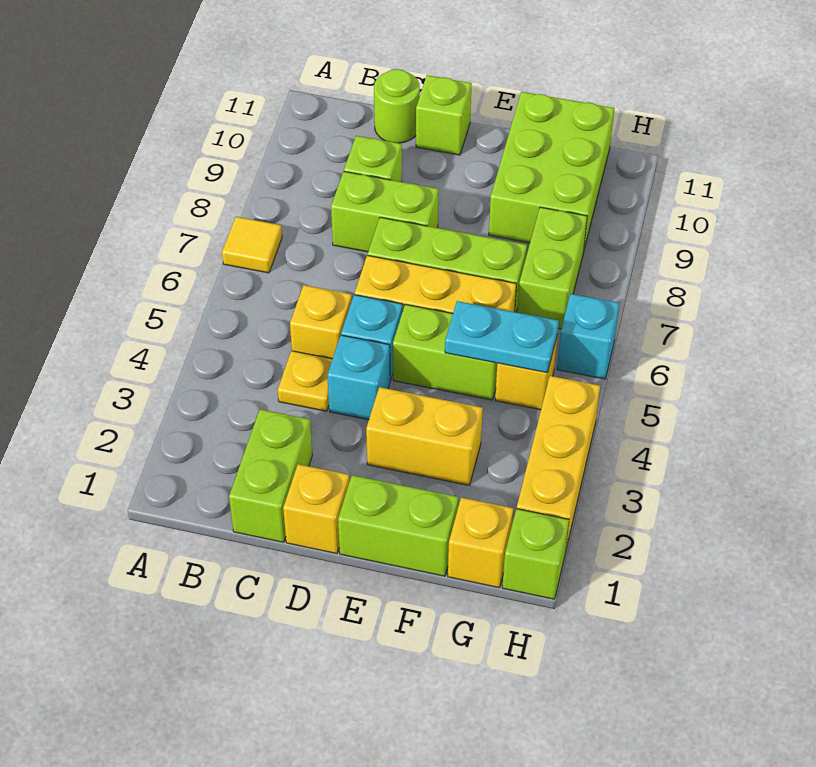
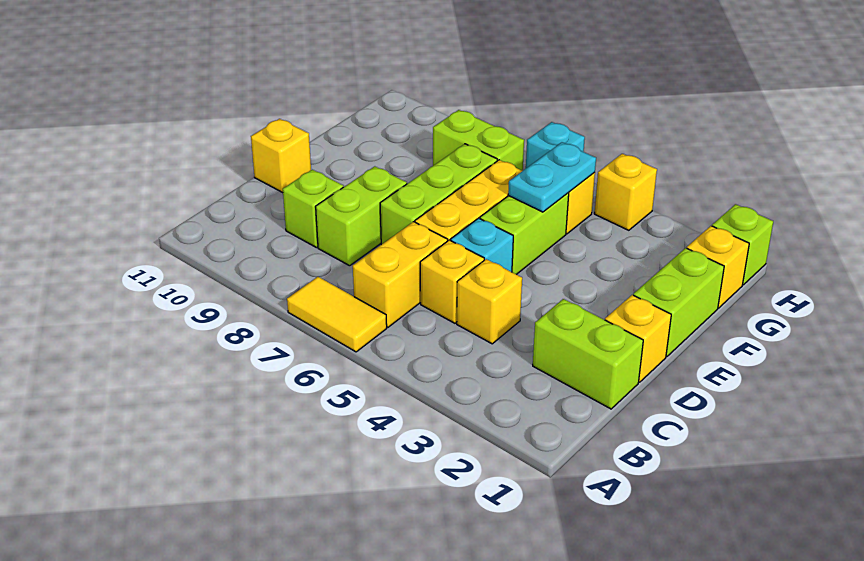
yellow 1x1 tile [222,217,282,273] -> yellow 1x2 tile [287,277,387,352]
yellow 1x1 plate [278,351,332,411] -> yellow 1x1 brick [457,259,522,344]
lime 1x1 round brick [374,69,420,143] -> none
cyan 1x1 brick [327,335,390,420] -> none
lime 1x1 brick [416,75,472,155] -> yellow 1x1 brick [251,119,311,193]
yellow 1x2 brick [366,387,483,485] -> yellow 1x2 brick moved to [353,222,448,327]
lime 2x3 brick [489,92,614,253] -> none
yellow 1x3 brick [517,376,600,552] -> yellow 1x1 brick [595,154,657,230]

